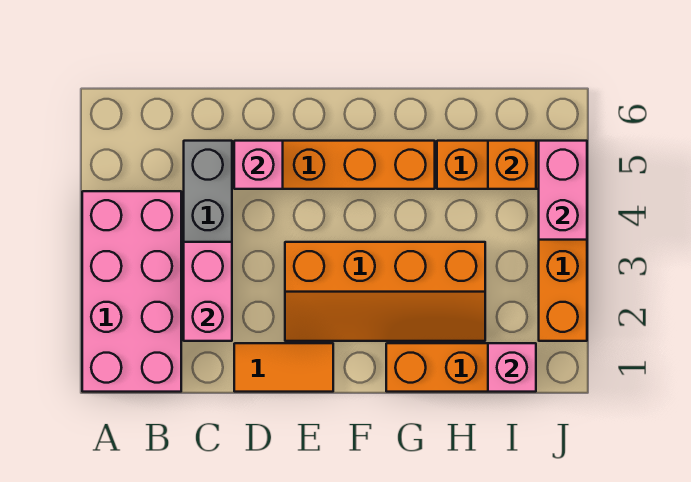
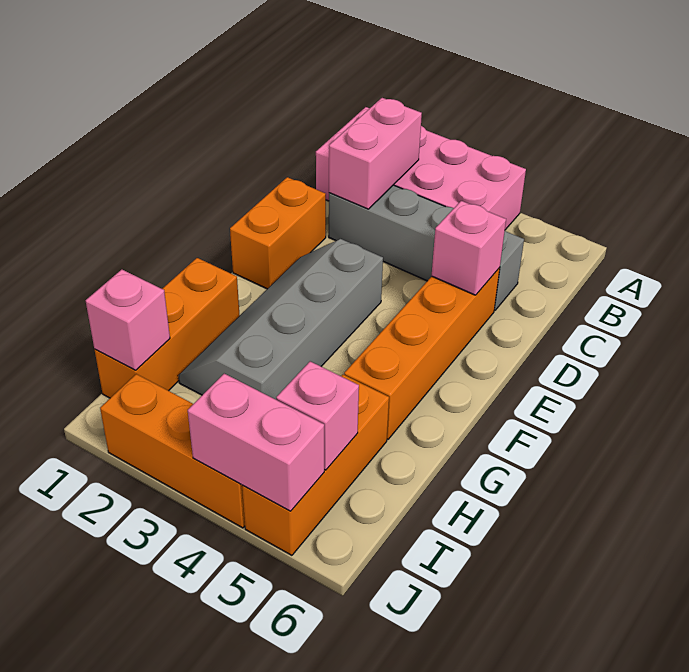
pink 1x2 brick [184,242,232,341] -> pink 1x2 brick turned to [329,98,422,209]
orange 1x2 tile [234,343,333,392] -> orange 1x2 brick [230,177,326,289]
orange 2x4 slope [285,242,485,341] -> grey 2x4 slope [178,239,383,399]
orange 1x1 brick [488,141,536,189] -> pink 1x1 brick [276,361,359,470]

